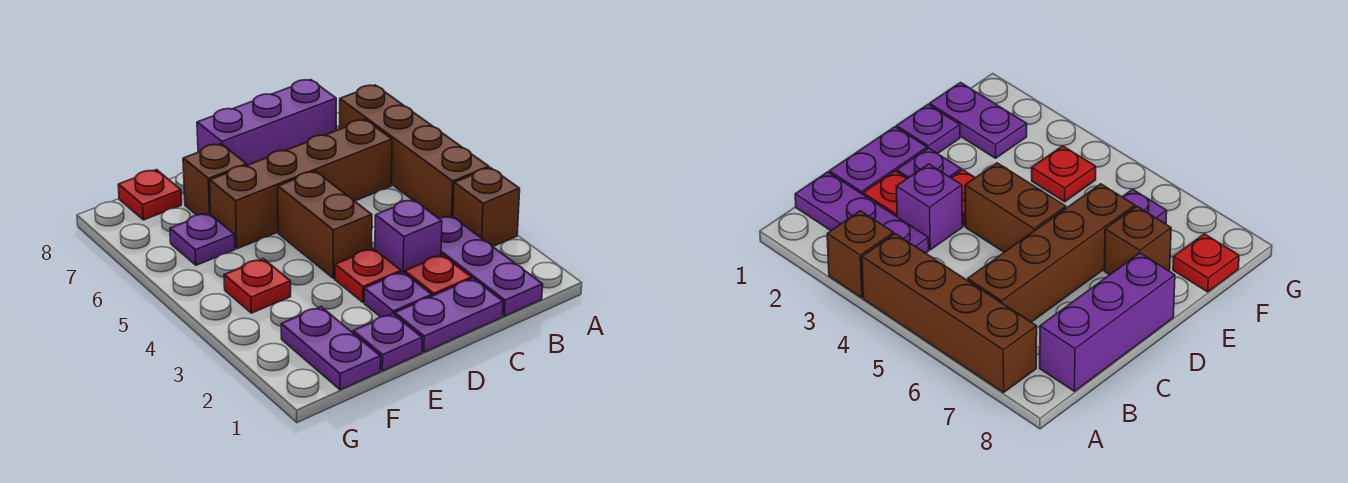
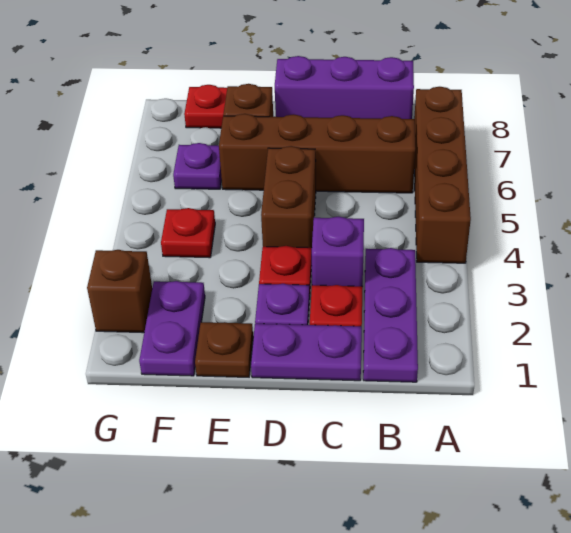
brown 1x1 brick [453,168,520,246] -> brown 1x1 brick moved to [87,250,152,333]
purple 1x1 plate [353,314,422,371] -> brown 1x1 plate [195,322,253,377]

